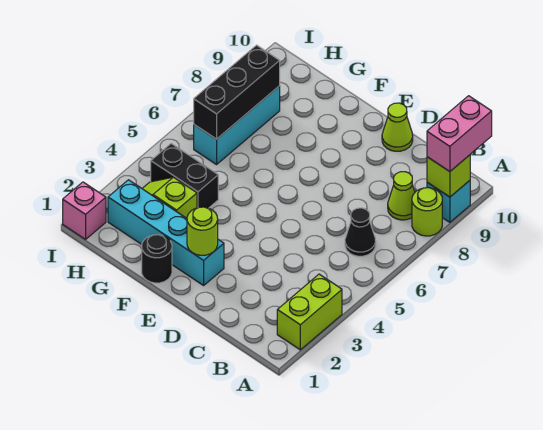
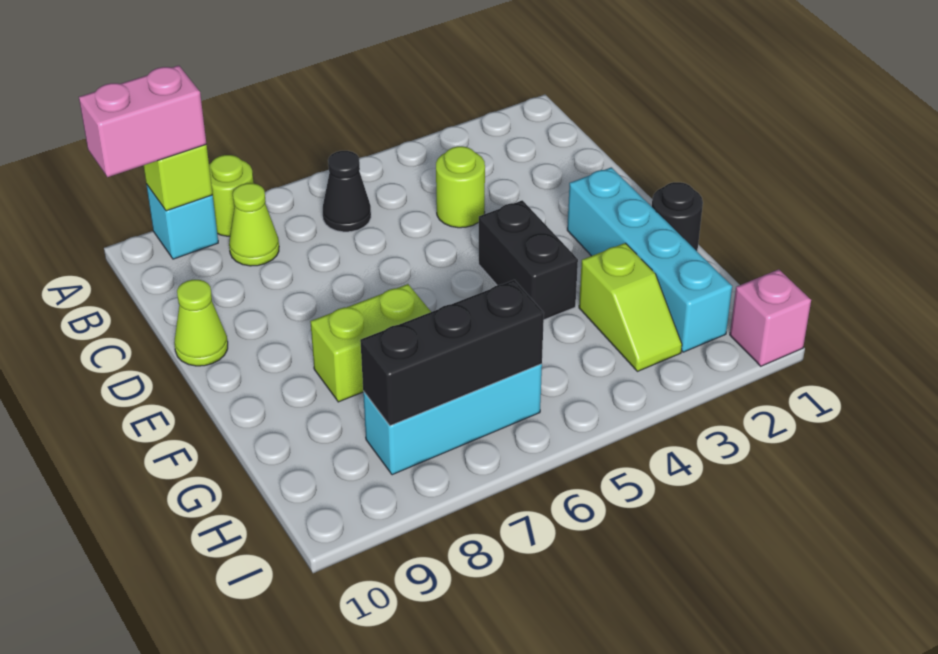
lime 1x2 brick [277,274,342,350] -> lime 1x2 brick moved to [310,284,431,402]
lime 1x1 round brick [187,207,218,255] -> lime 1x1 round brick moved to [436,146,485,228]
black 1x2 brick [151,144,218,208] -> black 1x2 brick moved to [479,200,578,320]

